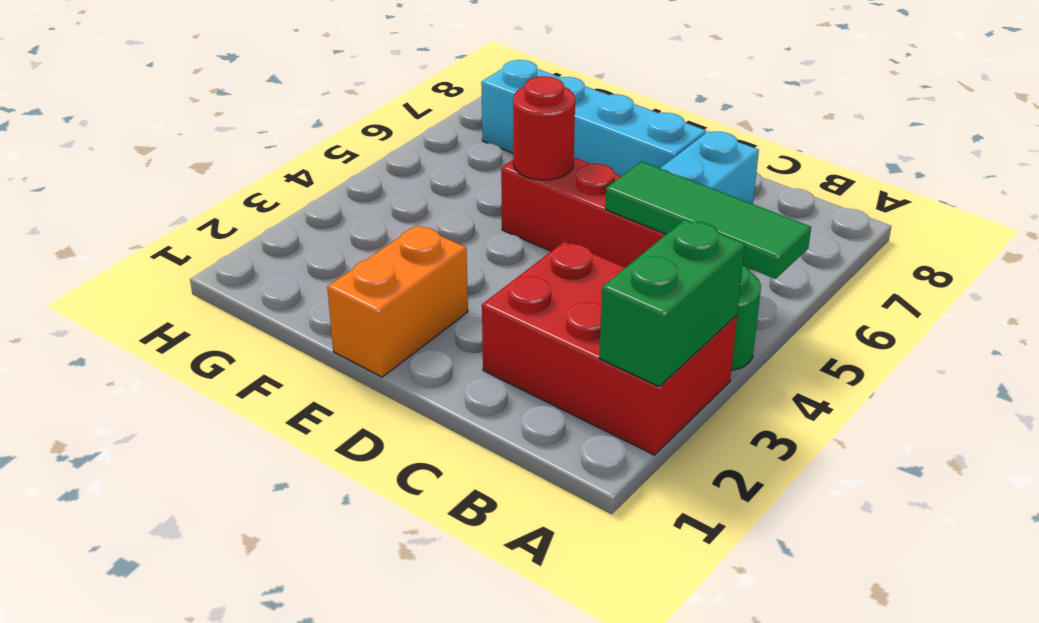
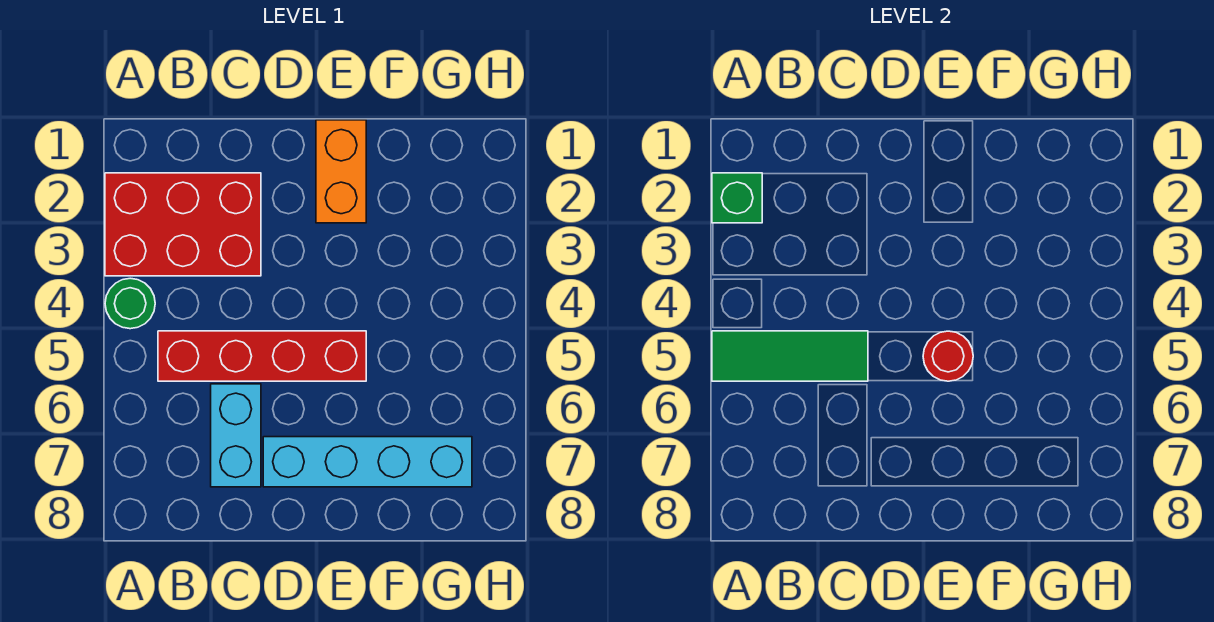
green 1x2 brick [599,220,745,386] -> green 1x1 brick [712,173,762,223]

